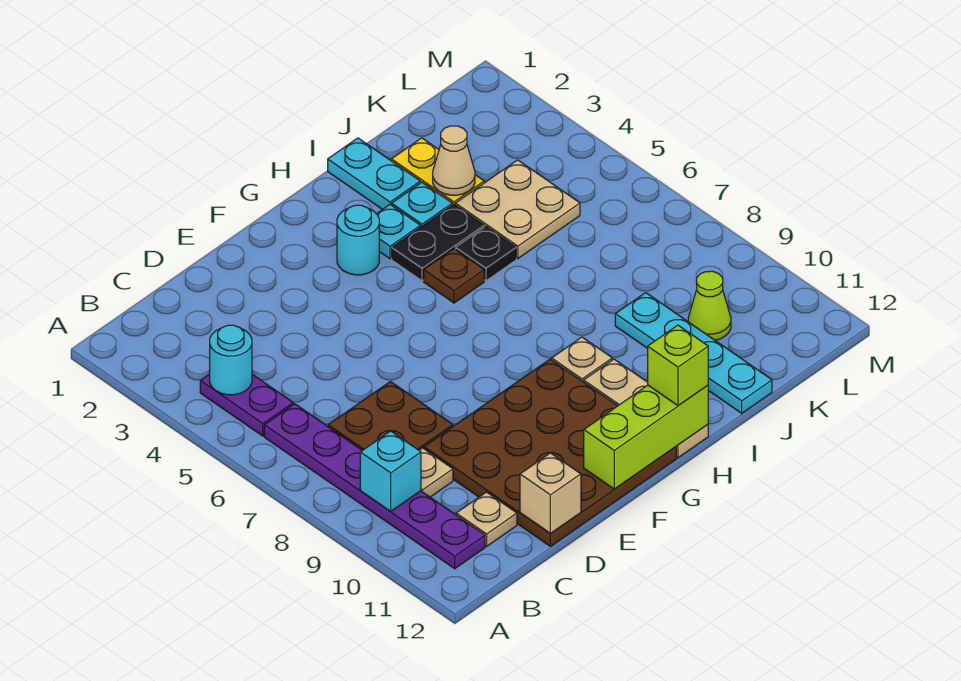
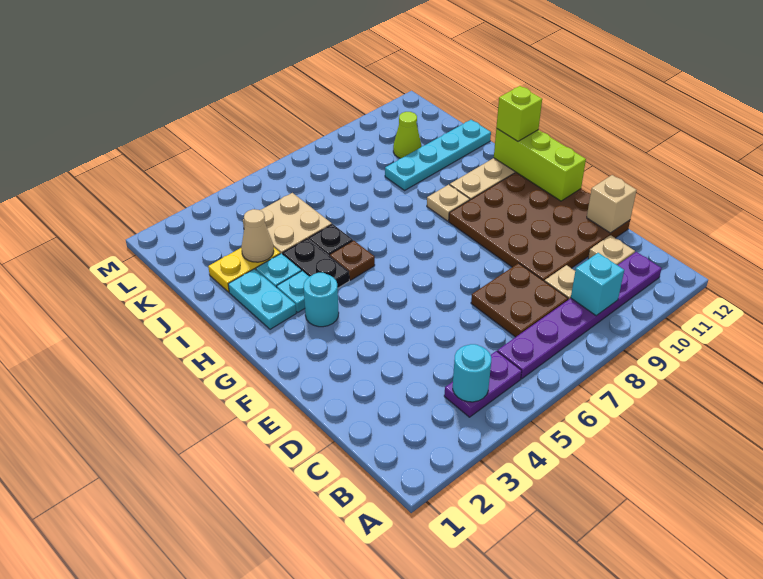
cyan 1x2 plate [328,138,420,209] -> cyan 1x2 plate turned to [228,269,296,329]

